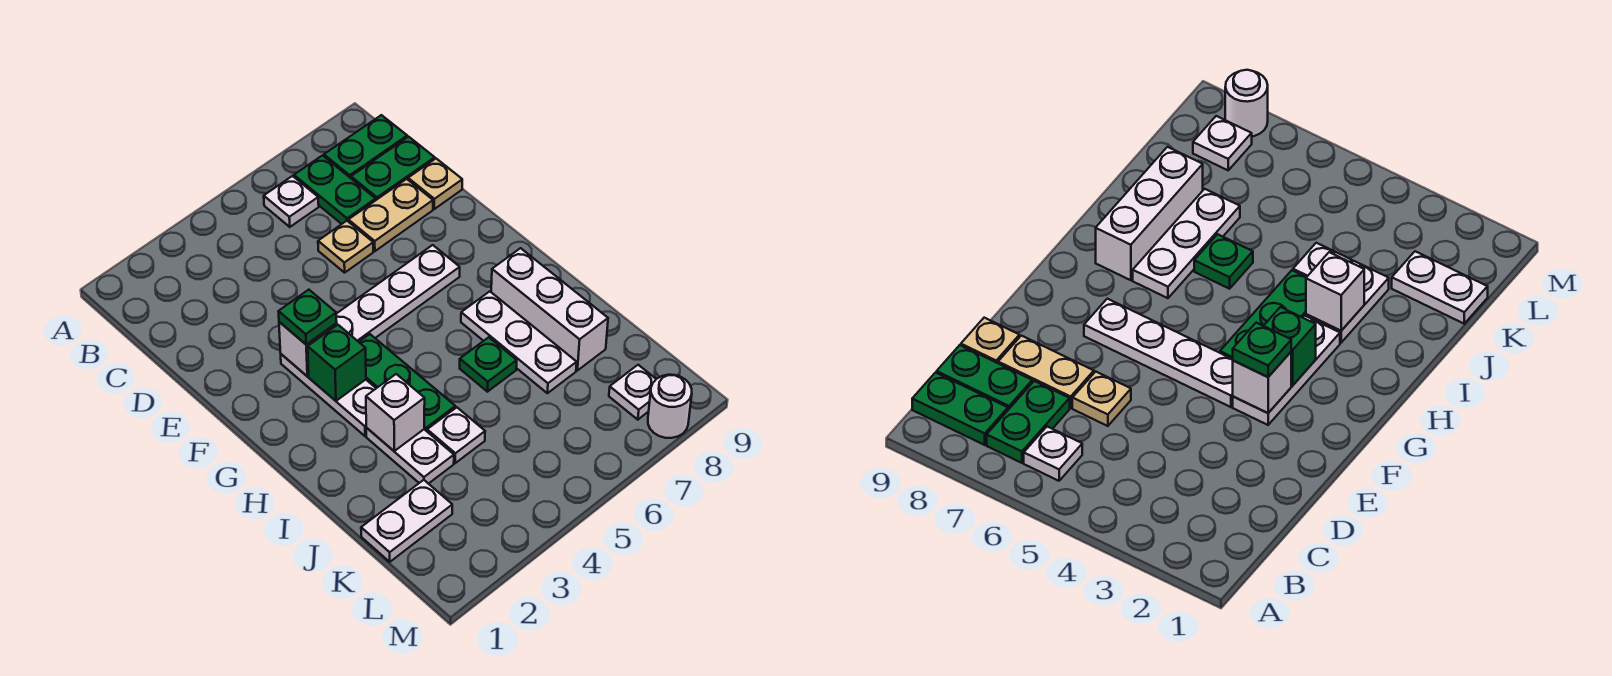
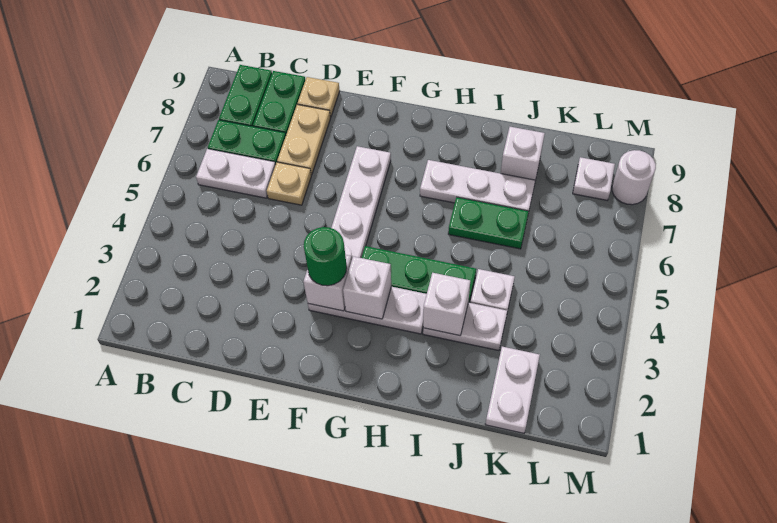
white 1x1 plate [264,176,319,227] -> white 1x2 plate [196,149,276,198]
green 1x1 plate [278,290,337,344] -> green 1x1 round brick [304,227,347,286]
green 1x1 brick [308,325,366,401] -> white 1x1 brick [343,256,391,319]
white 1x3 brick [491,248,608,370] -> white 1x1 brick [501,127,545,180]
green 1x1 plate [460,337,517,392] -> green 1x2 plate [448,197,529,249]

